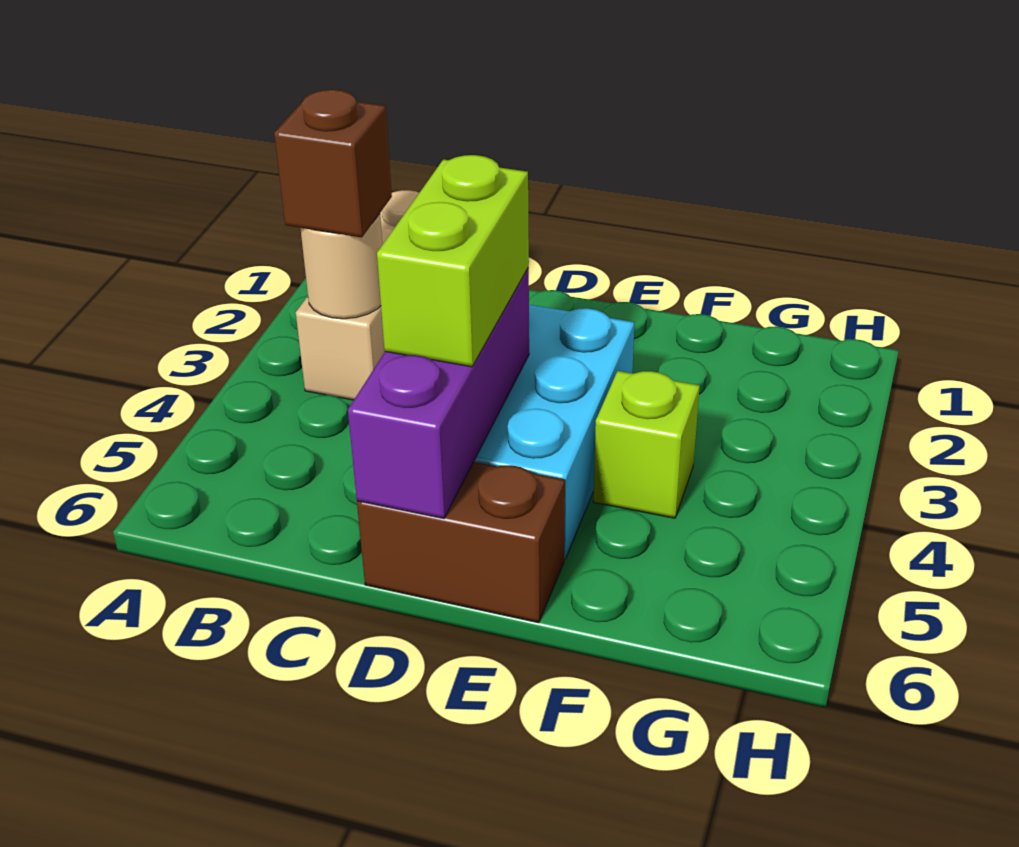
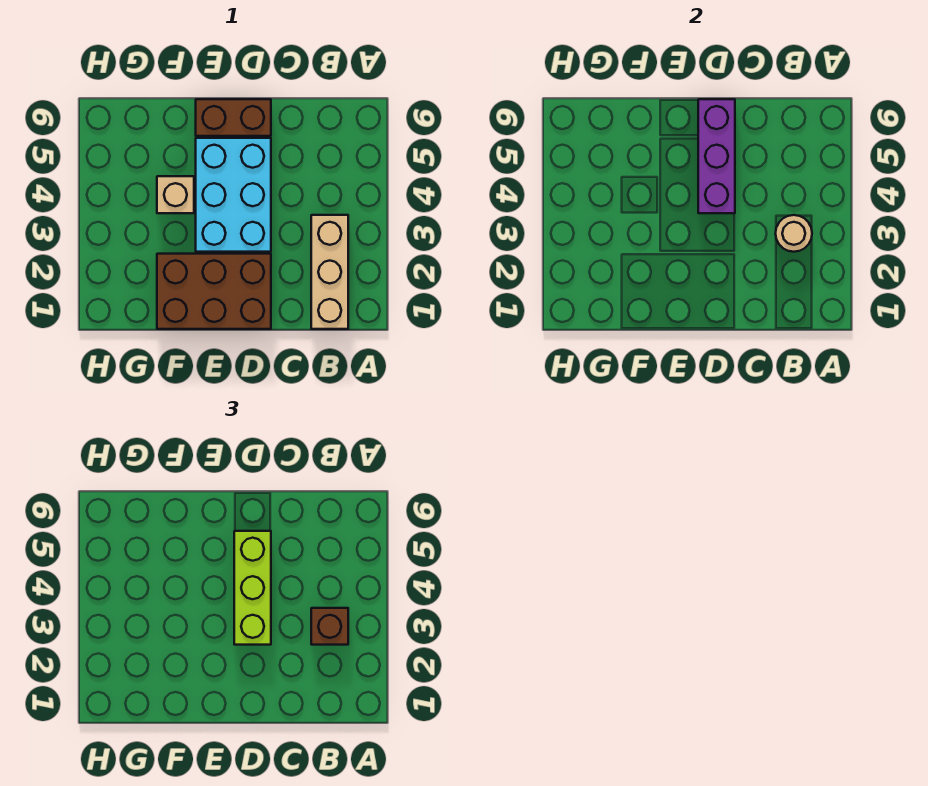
none -> brown 2x3 brick [157,254,271,329]
lime 1x2 brick [377,155,529,367] -> lime 1x3 brick [234,531,271,645]
lime 1x1 brick [593,371,700,518] -> tan 1x1 brick [157,176,194,213]

